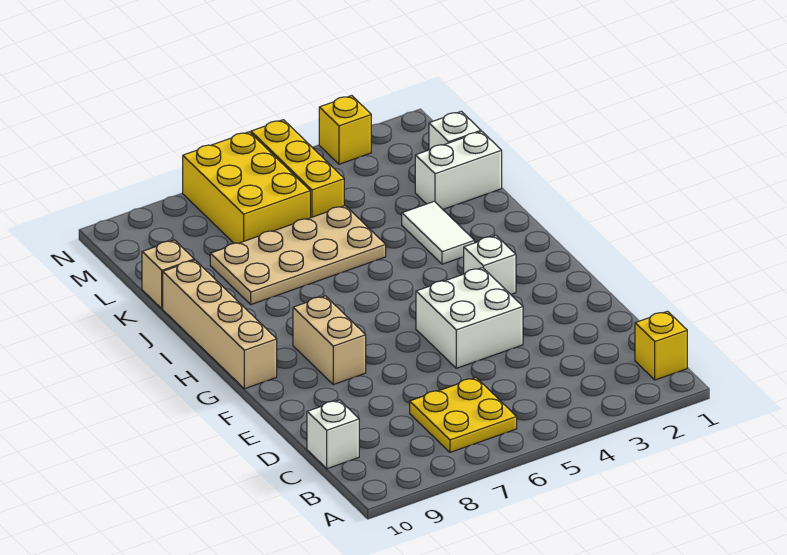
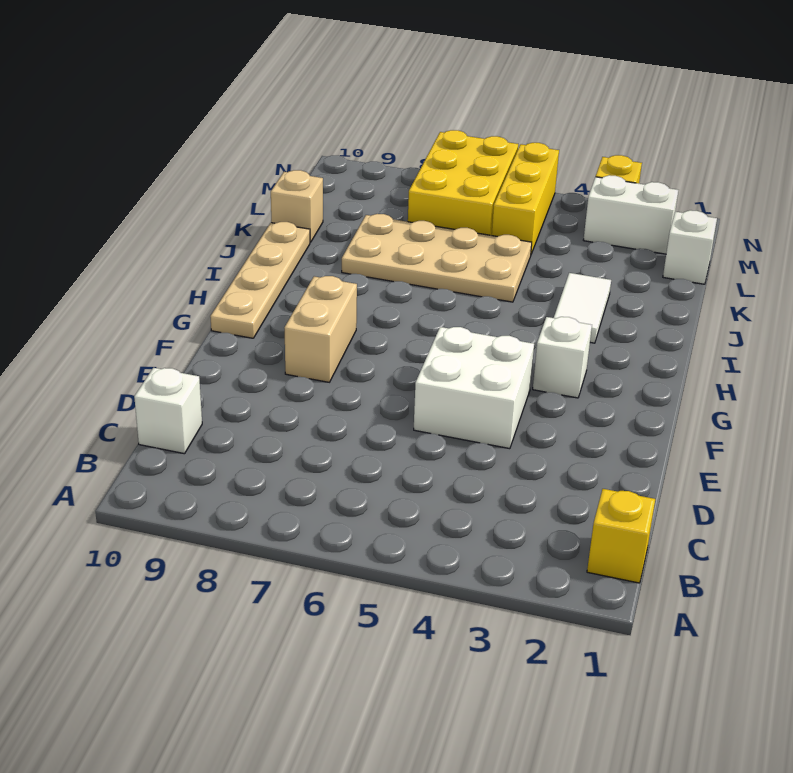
yellow 2x2 plate [410,378,517,452] -> none
tan 1x4 brick [163,260,277,389] -> tan 1x4 plate [210,222,310,338]
white 1x2 brick [415,131,502,209] -> white 1x2 brick moved to [584,175,678,254]

